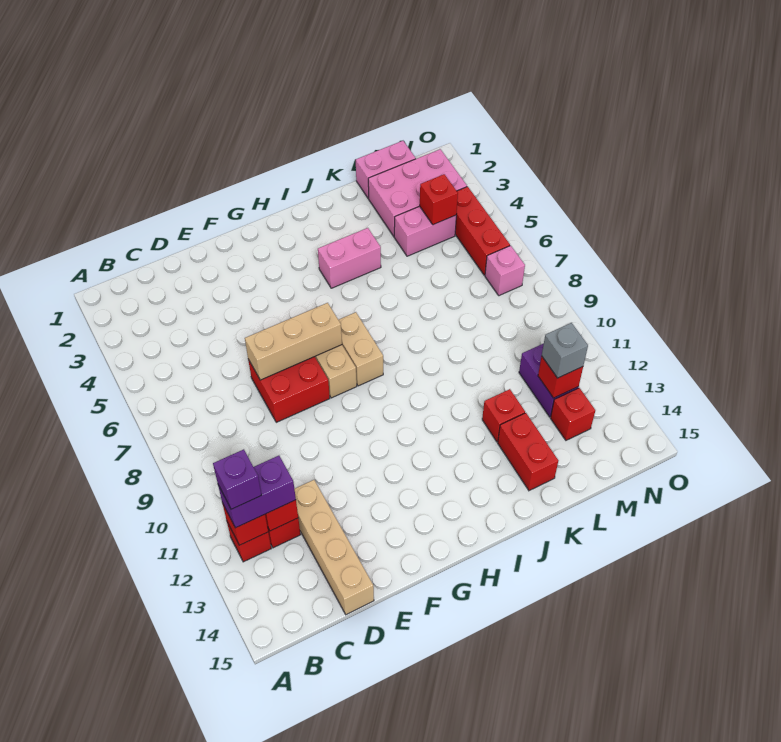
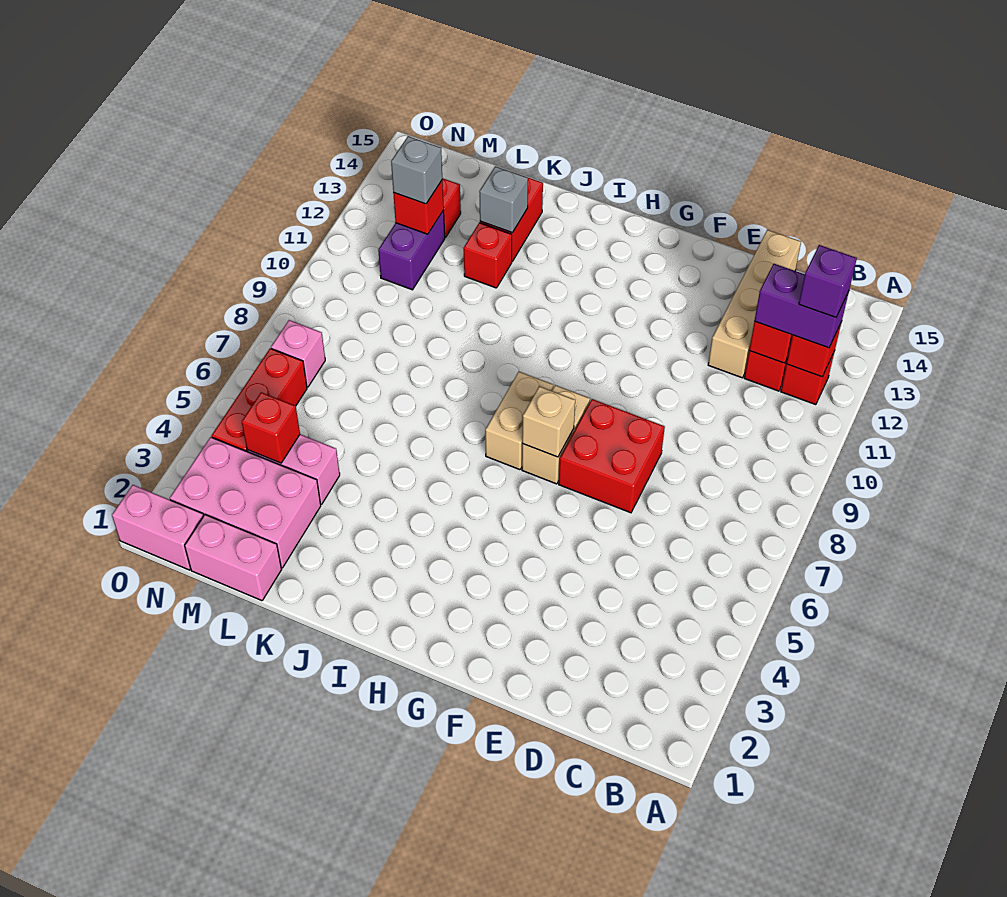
tan 1x3 brick [245,303,342,380] -> tan 1x1 brick [522,386,575,457]
pink 1x2 brick [318,228,381,288] -> pink 1x2 brick moved to [112,485,204,570]
none -> grey 1x1 brick [479,166,528,233]

